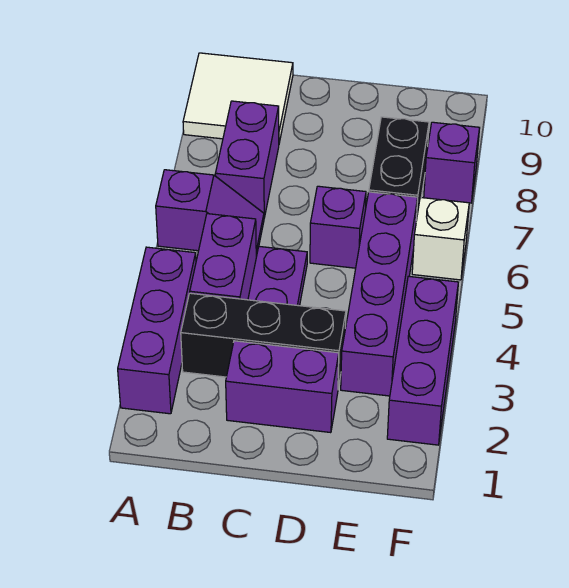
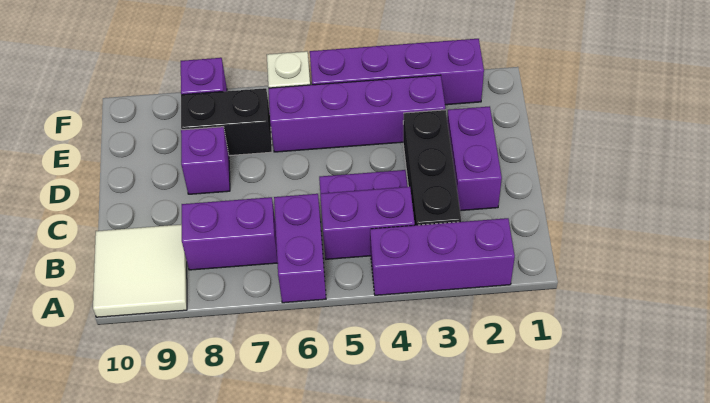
purple 1x2 slope [156,170,264,257] -> purple 1x2 brick [274,194,326,303]
purple 1x1 brick [310,186,366,268] -> purple 1x1 brick moved to [181,127,230,194]
purple 1x3 brick [387,276,458,445] -> purple 1x4 brick [310,39,484,105]

